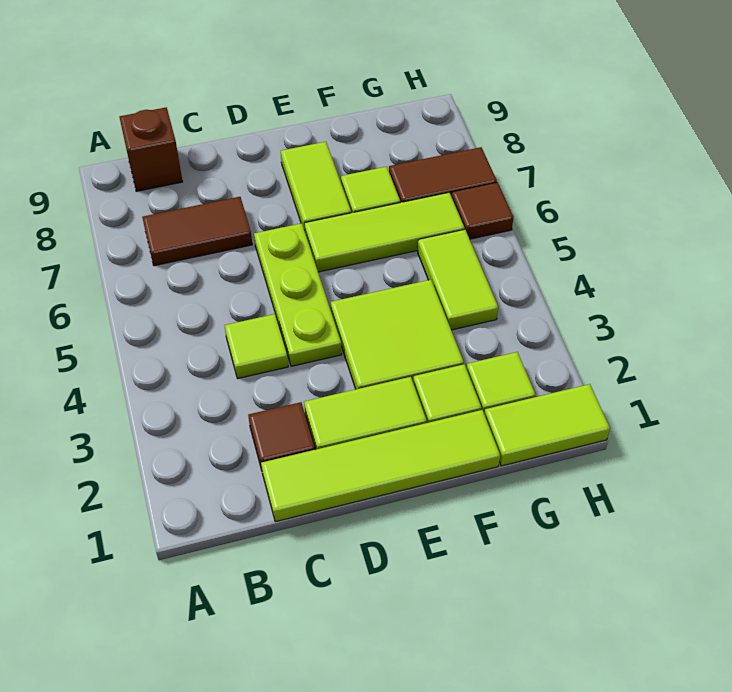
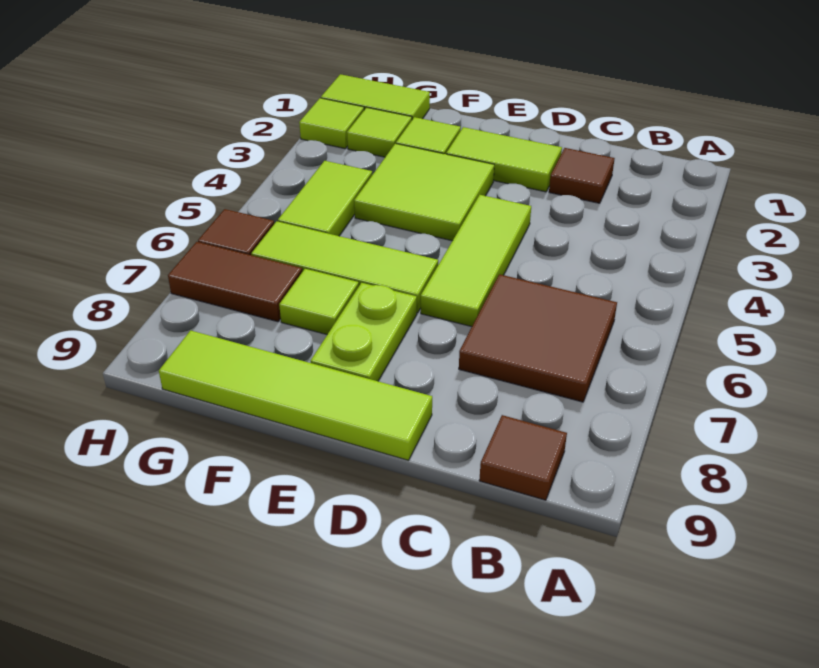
brown 1x2 tile [142,197,252,266] -> brown 2x2 tile [459,274,617,402]
brown 1x1 brick [120,107,183,191] -> brown 1x1 tile [479,415,567,500]
lime 1x4 tile [261,410,500,522] -> lime 1x4 tile moved to [159,330,432,460]
lime 1x1 tile [225,314,288,379] -> lime 1x1 tile moved to [299,98,364,149]
lime 1x3 plate [254,223,342,366] -> lime 1x3 tile [421,195,531,327]
lime 1x2 tile [281,142,351,231] -> lime 1x2 plate [311,283,417,381]

